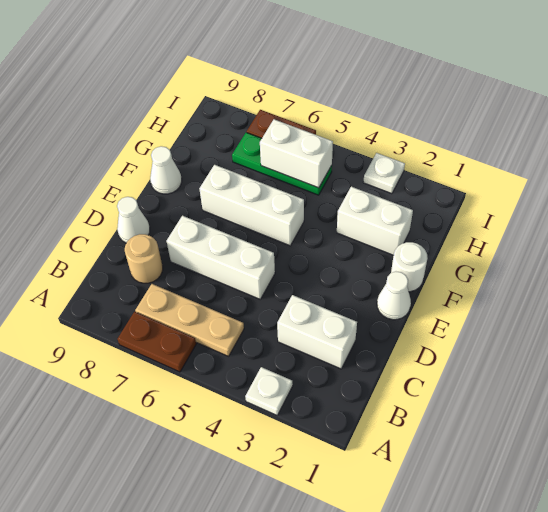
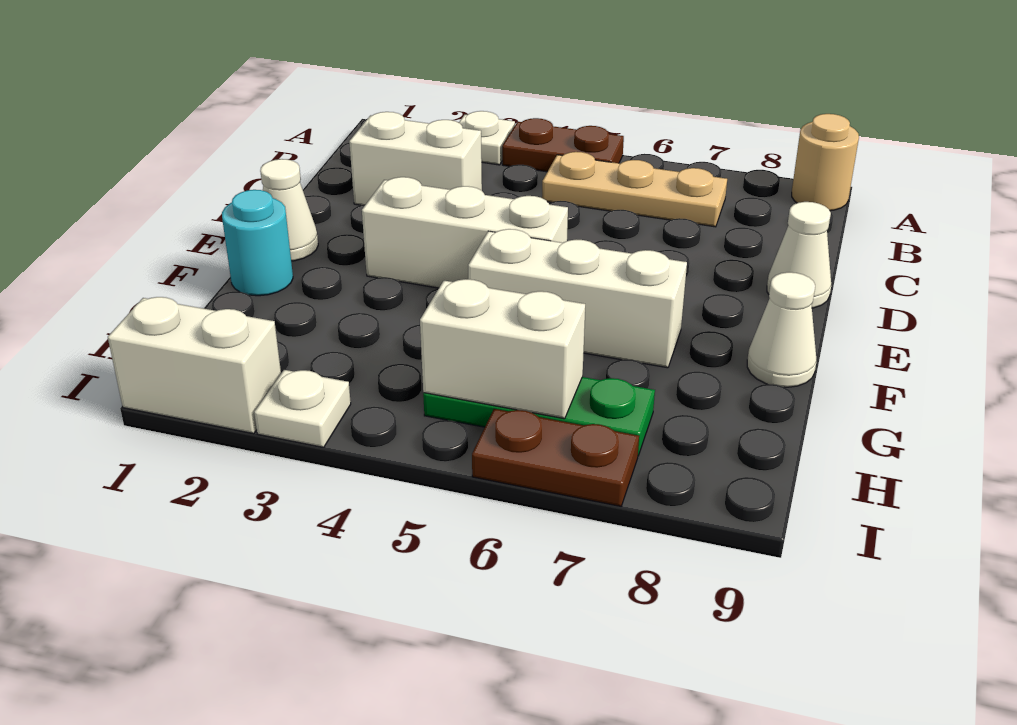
brown 1x2 plate [118,312,196,372] -> brown 1x2 plate moved to [502,118,624,172]
tan 1x1 round brick [125,234,163,283] -> tan 1x1 round brick moved to [792,114,859,211]
white 1x3 brick [166,216,275,299] -> white 1x3 brick moved to [362,177,568,288]
white 1x1 round brick [391,242,428,292] -> cyan 1x1 round brick [222,190,293,296]
white 1x2 brick [337,187,413,255] -> white 1x2 brick moved to [108,297,281,434]

